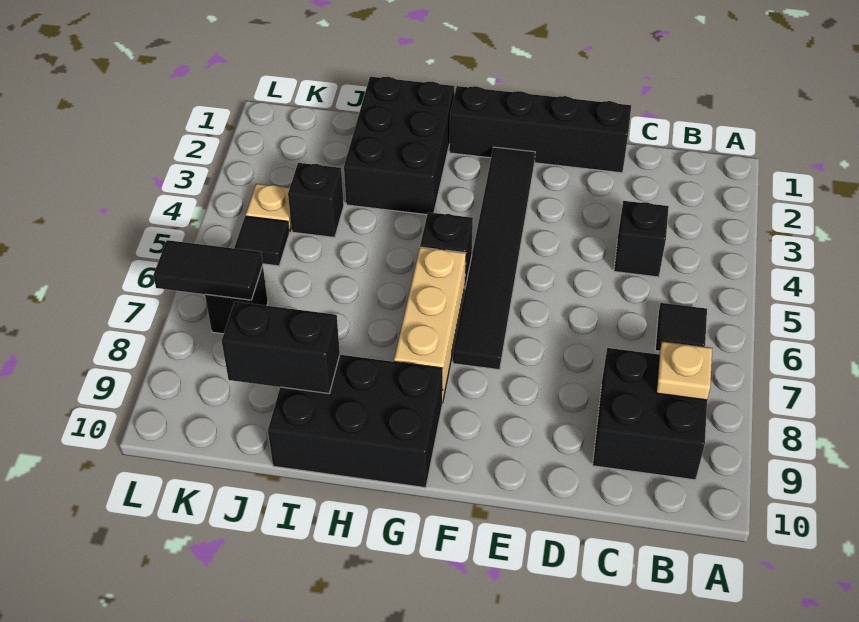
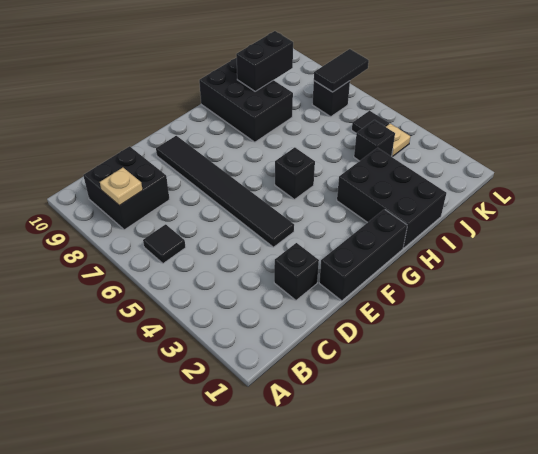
black 1x1 brick [614,201,669,277] -> black 1x1 brick moved to [274,243,319,300]
black 1x4 brick [450,86,631,173] -> black 1x3 brick [319,209,407,301]
black 1x6 tile [453,147,535,370] -> black 1x6 tile moved to [156,136,294,247]
tan 1x3 brick [394,247,466,403] -> none
black 2x3 brick [268,355,443,488] -> black 2x3 brick turned to [199,58,293,142]

